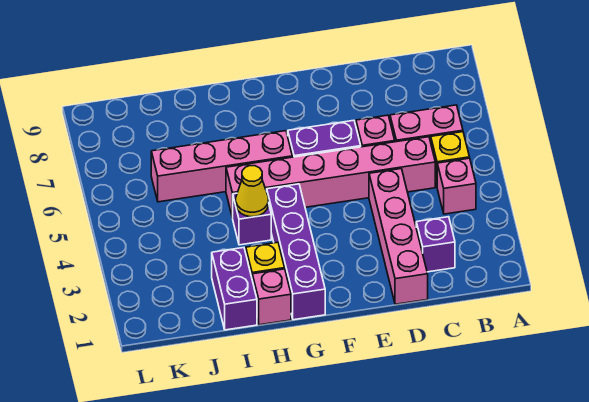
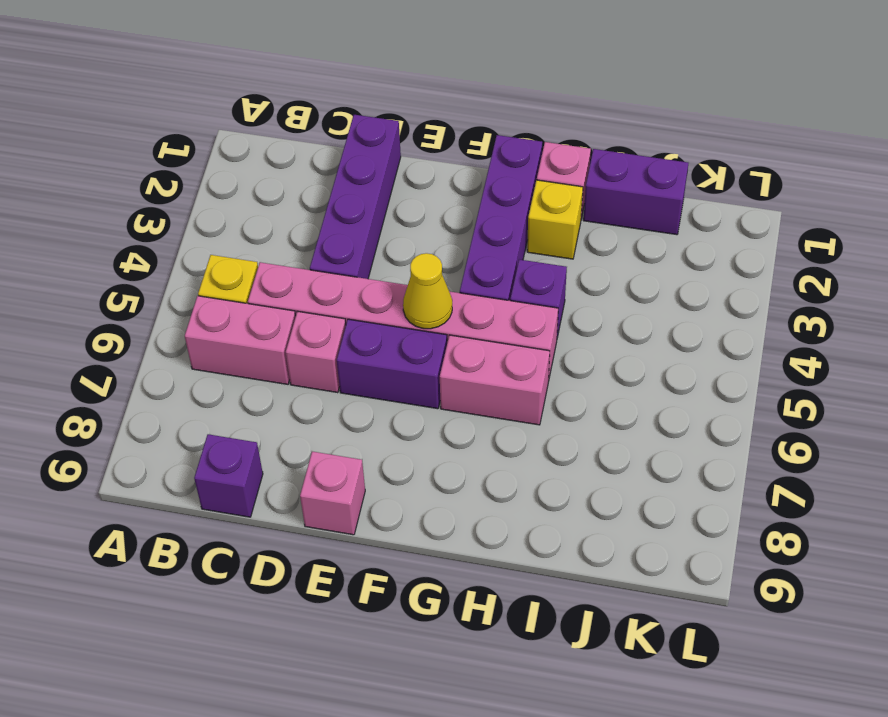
pink 1x1 brick [437,158,476,214] -> pink 1x1 brick moved to [300,451,365,535]
purple 1x1 brick [416,217,455,272] -> purple 1x1 brick moved to [194,434,263,517]
pink 1x4 brick [369,169,428,304] -> purple 1x4 brick [310,115,401,279]
pink 1x4 brick [151,131,292,202] -> pink 1x2 brick [440,335,550,425]
yellow 1x1 cone [236,166,268,217] -> yellow 1x1 cone moved to [403,253,452,329]
purple 1x2 brick [212,248,257,330] -> purple 1x2 brick turned to [583,149,688,235]

